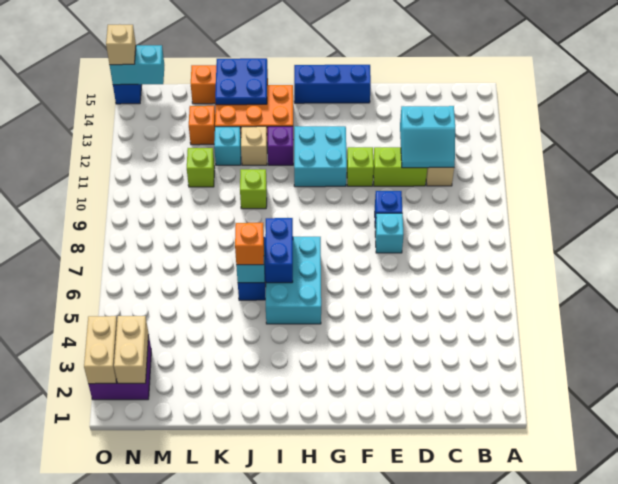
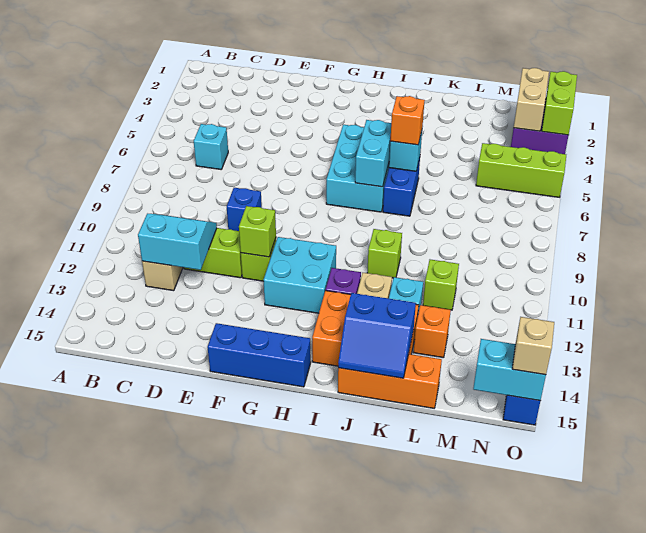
cyan 1x1 brick [375,213,404,253] -> cyan 1x1 brick moved to [194,124,228,169]
none -> lime 1x1 brick [239,206,276,257]
blue 1x2 brick [265,218,293,283] -> cyan 1x2 brick [355,120,391,187]
blue 2x2 plate [215,58,267,105] -> blue 2x2 slope [338,293,416,378]
none -> lime 1x3 brick [476,143,566,197]
tan 1x2 brick [84,316,117,384] -> lime 1x2 brick [542,71,577,135]

